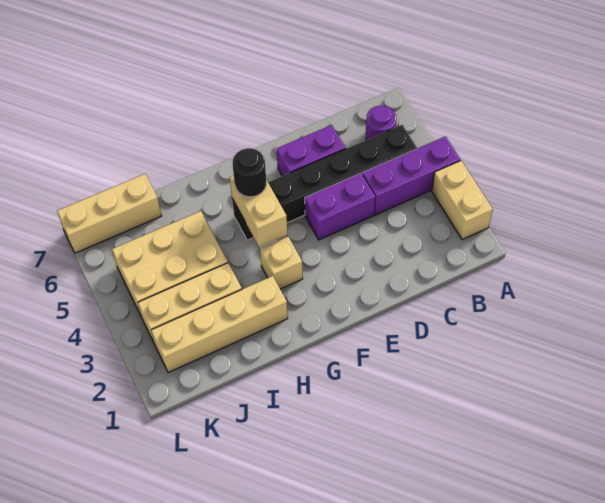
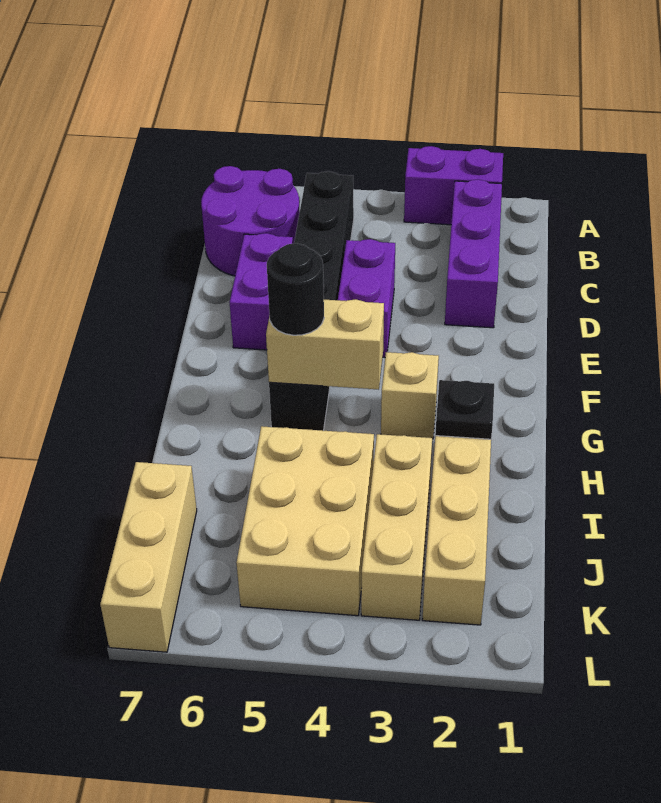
tan 1x2 brick [432,161,493,240] -> purple 1x2 brick [404,146,503,225]
purple 1x3 brick [362,136,460,215] -> purple 1x3 brick moved to [445,179,502,328]
purple 1x1 round brick [366,106,396,140] -> purple 2x2 round brick [201,166,300,276]
none -> black 1x1 plate [435,380,494,439]

